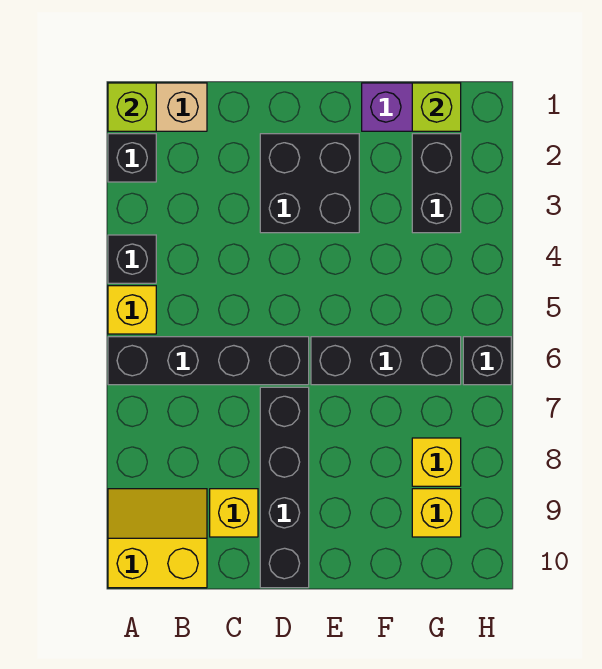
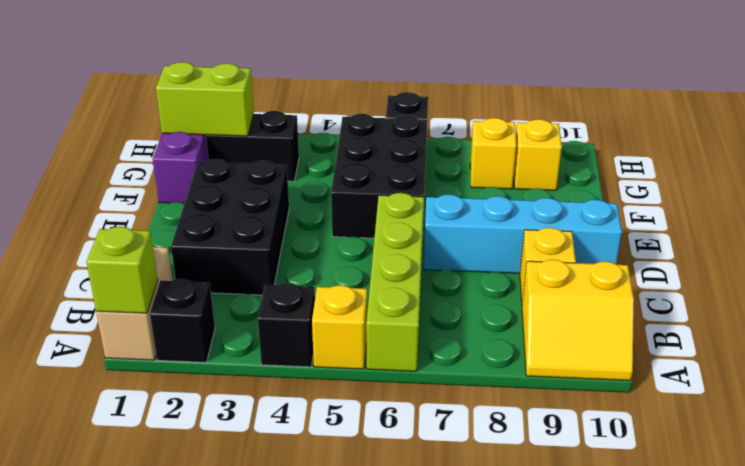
black 1x4 brick [108,337,309,385] -> lime 1x4 brick [366,193,424,371]
yellow 2x2 slope [108,489,207,588] -> yellow 2x2 slope turned to [522,259,634,381]
black 2x2 brick [260,134,359,233] -> black 2x3 brick [171,159,289,295]
black 1x4 brick [260,387,309,588] -> cyan 1x4 brick [424,194,622,273]
black 1x3 brick [311,337,461,385] -> black 2x3 brick [331,114,427,238]
lime 1x1 brick [412,83,461,131] -> lime 1x2 brick [156,62,254,136]

